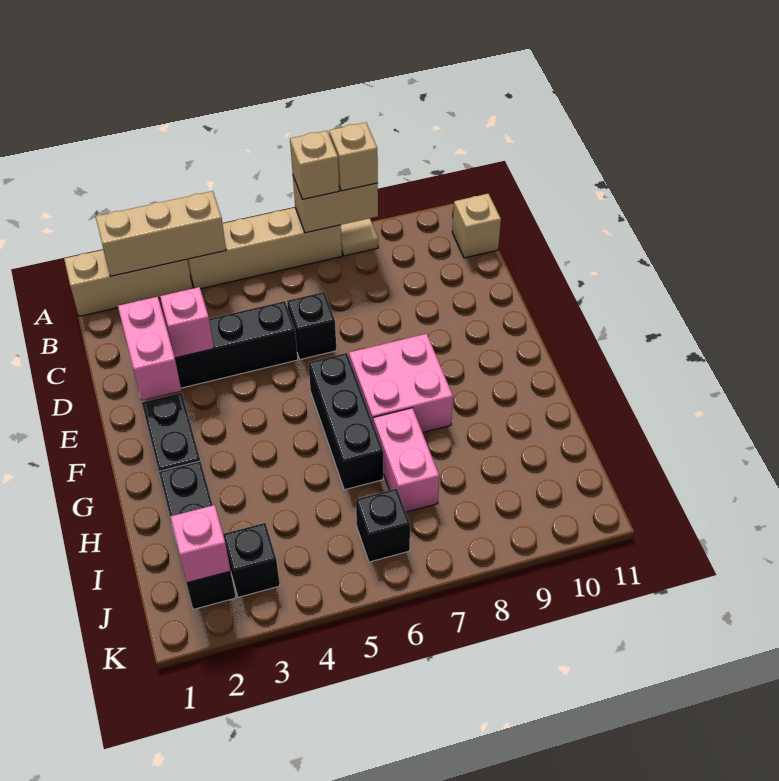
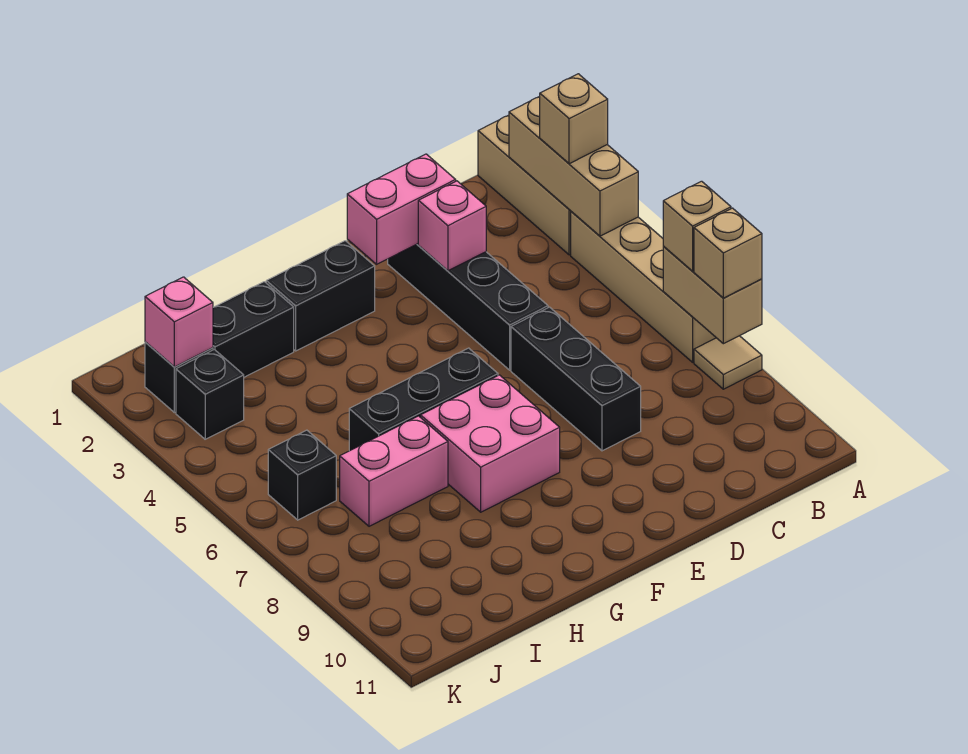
tan 1x1 brick [452,194,501,258] -> tan 1x1 brick moved to [540,74,608,164]
black 1x1 brick [287,292,336,359] -> black 1x3 brick [511,307,641,451]

